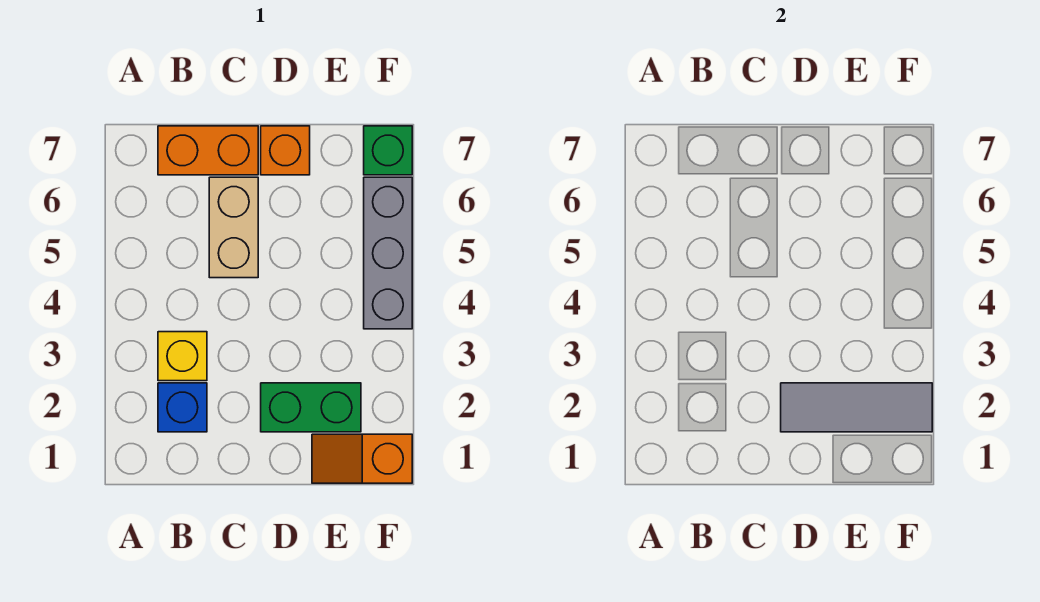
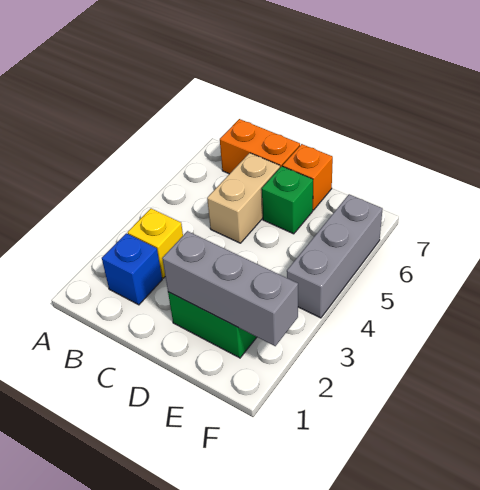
grey 1x3 tile [781,383,932,432] -> grey 1x3 brick [162,231,298,346]
orange 1x2 slope [312,434,412,483] -> none
green 1x1 brick [364,126,412,175] -> green 1x1 brick moved to [262,166,313,234]

